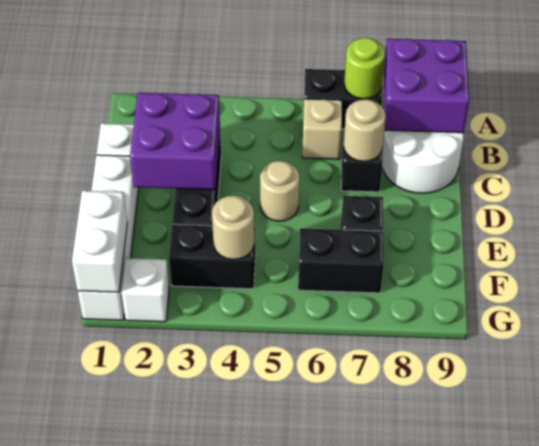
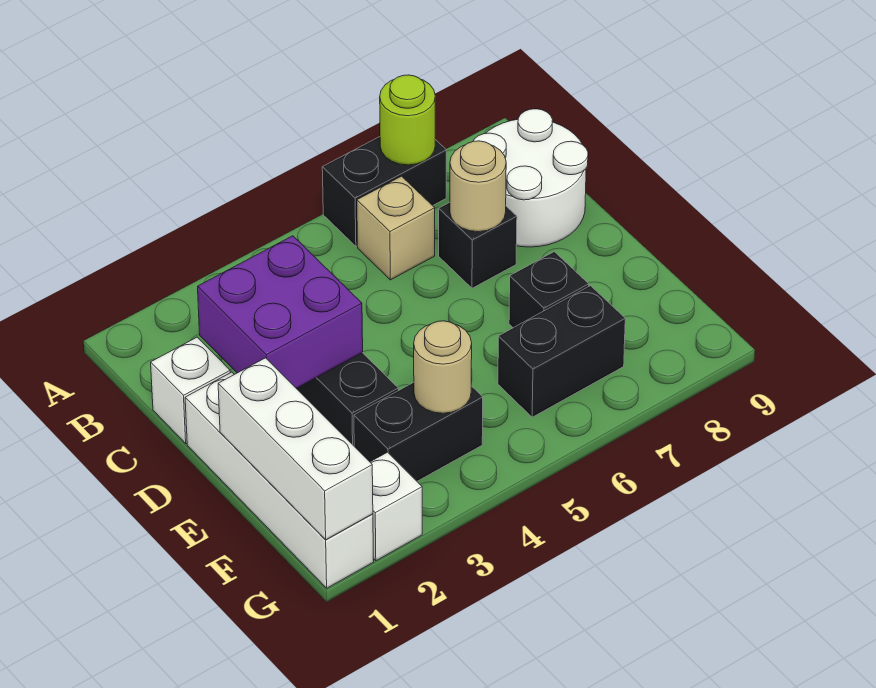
purple 2x2 brick [384,39,469,133] -> none
tan 1x1 round brick [260,161,300,221] -> none
white 1x2 brick [72,191,128,292] -> white 1x3 brick [218,358,373,540]

